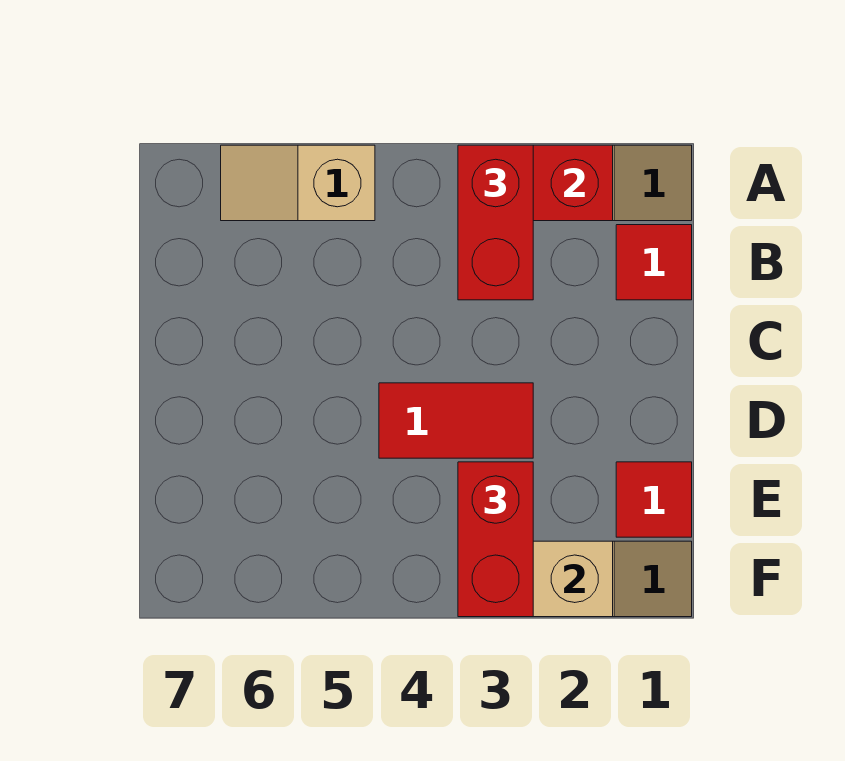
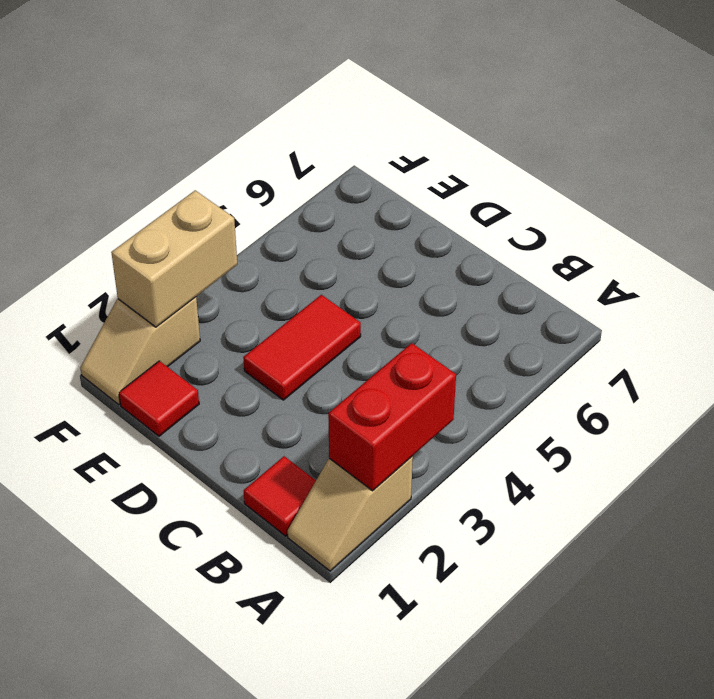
red 1x2 brick [458,145,533,300] -> none
tan 1x2 slope [221,145,375,221] -> none
red 1x2 brick [458,462,533,617] -> none

